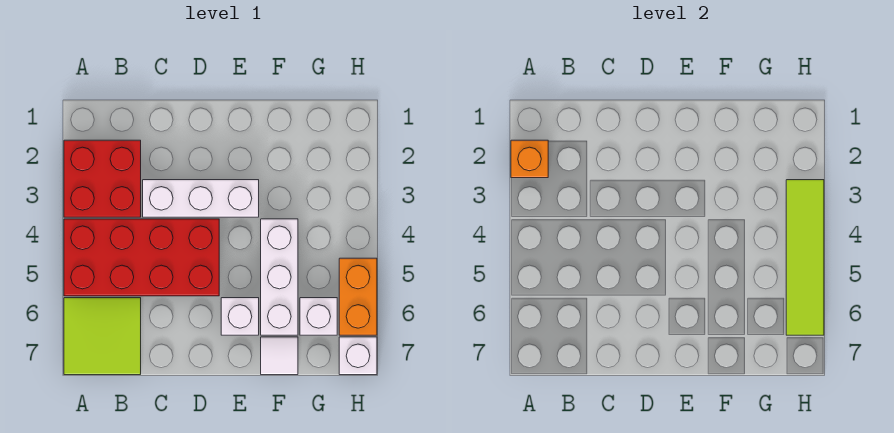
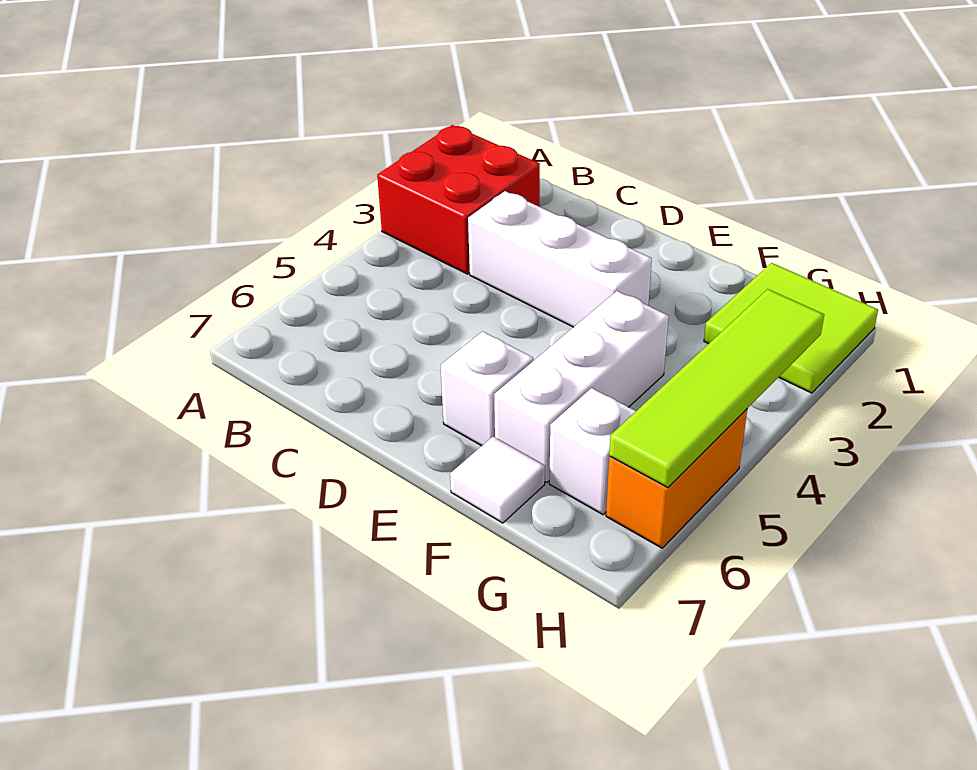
orange 1x1 brick [511,140,548,178] -> none
red 2x4 brick [64,219,219,296] -> none
lime 2x2 tile [64,298,141,375] -> lime 2x2 tile moved to [704,263,878,393]
white 1x1 brick [339,337,377,375] -> none

